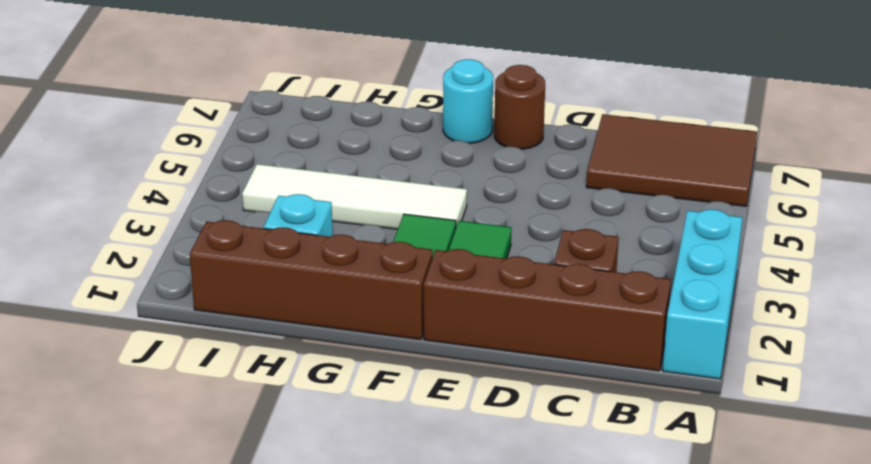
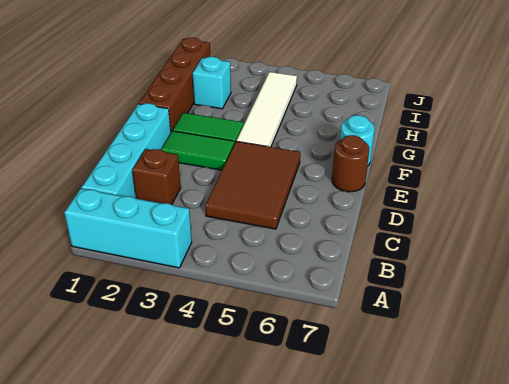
brown 2x3 tile [586,114,757,206] -> brown 2x3 tile moved to [205,141,300,229]
brown 1x4 brick [424,249,671,371] -> cyan 1x4 brick [81,103,171,198]

